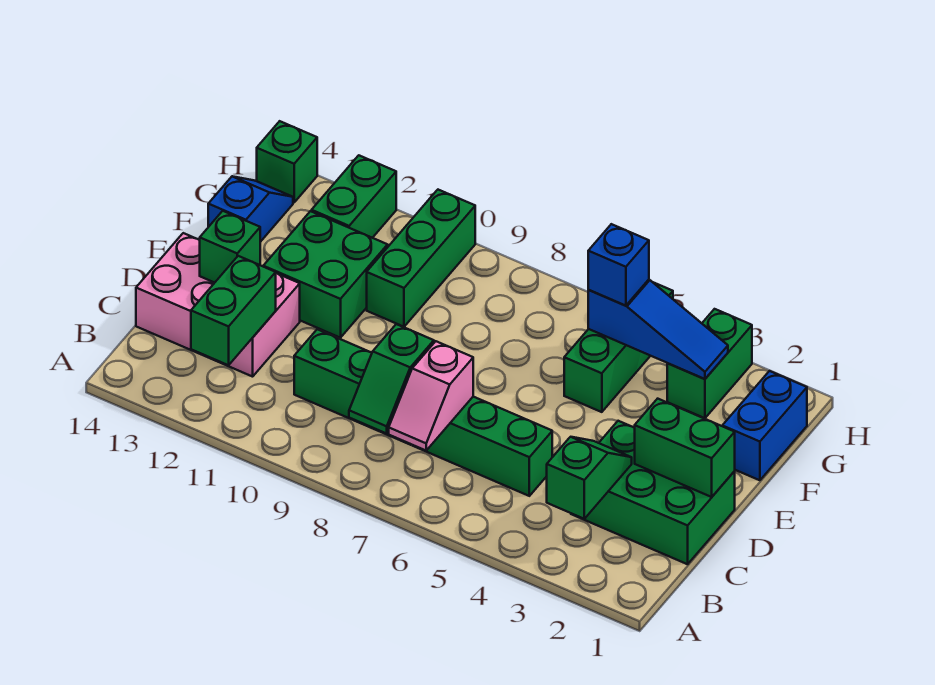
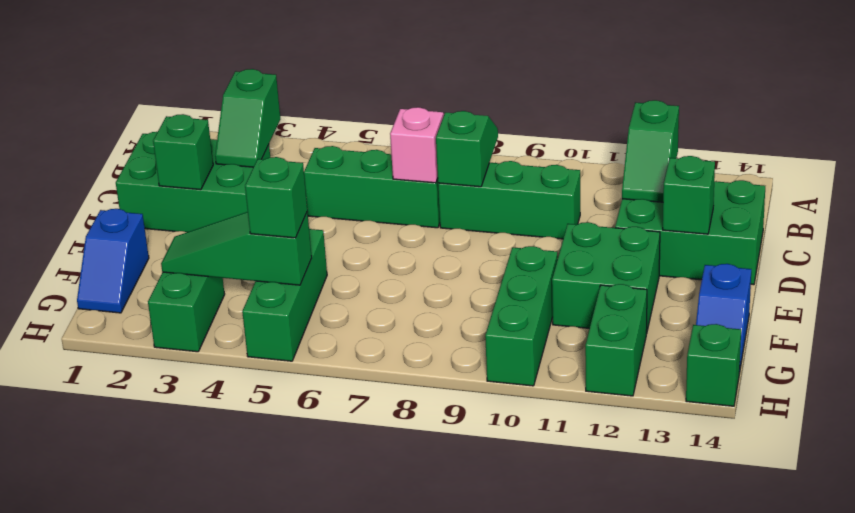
green 1x2 brick [191,256,276,365] -> green 1x2 slope [622,100,679,202]
pink 2x3 brick [136,233,300,377] -> green 2x3 brick [615,180,765,285]
green 1x2 brick [635,399,735,497] -> green 1x1 brick [153,114,213,190]
blue 1x2 brick [723,371,807,480] -> blue 1x2 slope [77,209,149,313]
blue 1x3 slope [588,280,728,379] -> green 1x3 slope [161,212,312,285]
blue 1x1 brick [588,224,649,306] -> green 1x1 brick [245,157,307,238]

